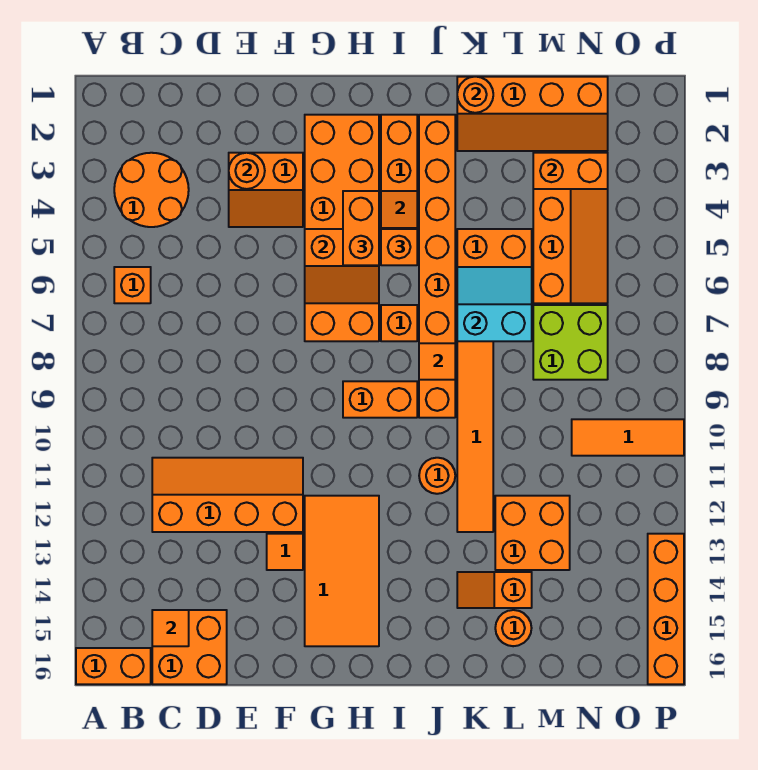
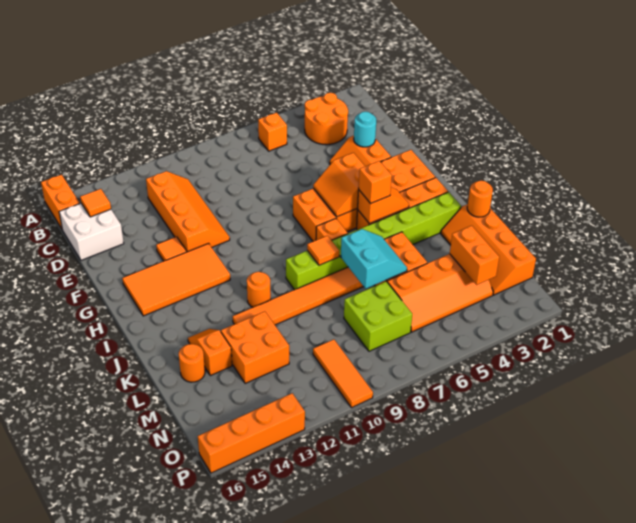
orange 2x2 brick [152,610,227,684] -> white 2x2 brick [59,203,124,260]
orange 1x1 round brick [229,153,265,189] -> cyan 1x1 round brick [354,112,376,147]
orange 1x2 brick [343,191,379,265] -> none
orange 1x2 brick [343,381,417,418] -> none
orange 1x8 brick [419,115,455,418] -> lime 1x8 brick [286,192,461,290]

